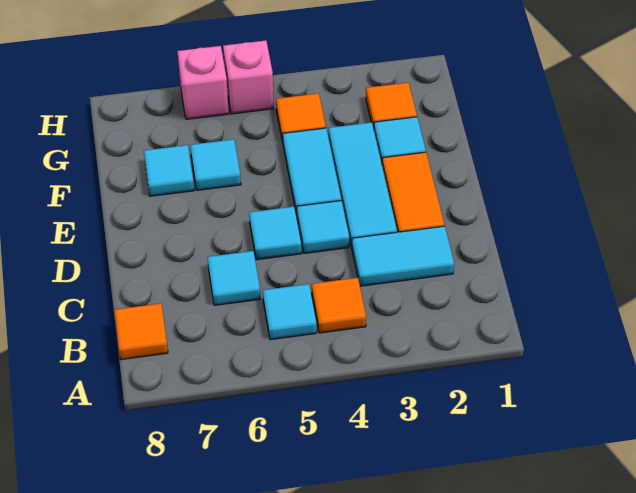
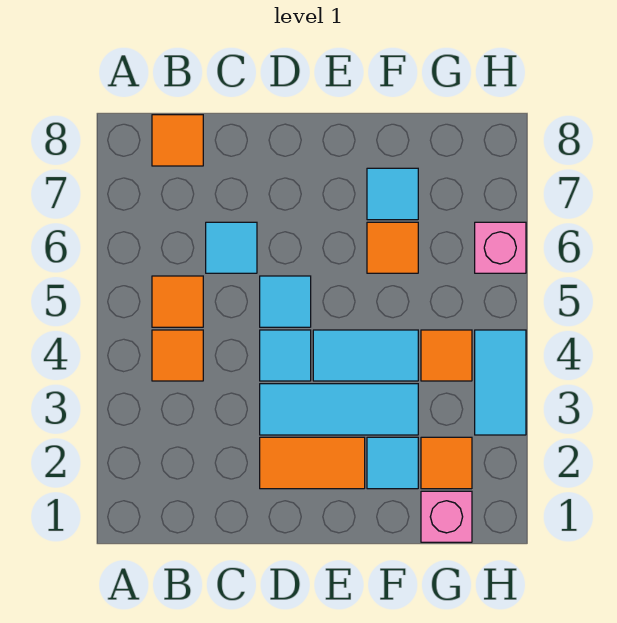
cyan 1x1 tile [263,284,317,340] -> orange 1x1 tile [152,276,203,327]
cyan 1x2 tile [352,226,454,286] -> cyan 1x2 tile moved to [475,330,526,435]
cyan 1x1 tile [190,139,241,190] -> orange 1x1 tile [367,222,418,273]
pink 1x1 brick [223,40,274,114] -> pink 1x1 brick moved to [421,491,472,542]

